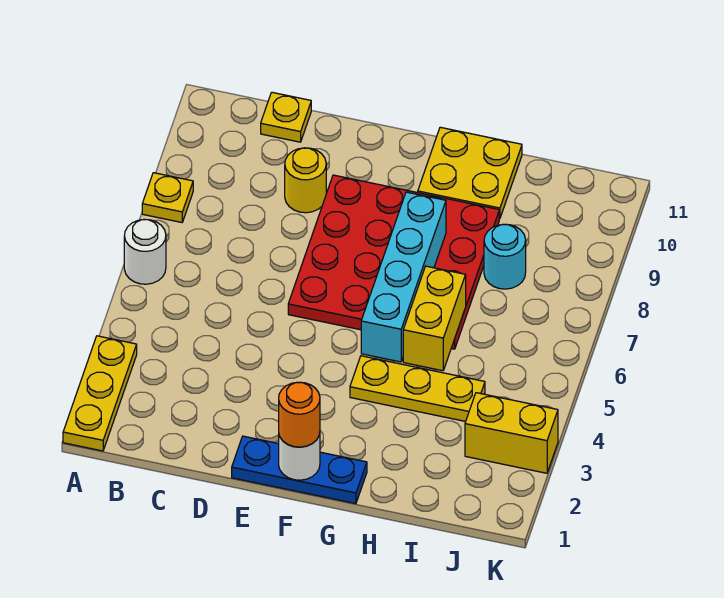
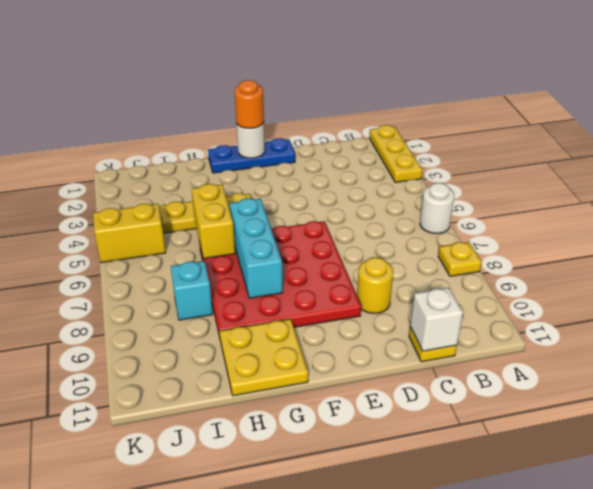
none -> white 1x1 brick [410,288,463,351]
cyan 1x4 brick [361,192,446,362] -> cyan 1x3 brick [229,198,283,298]
cyan 1x1 round brick [484,224,526,289] -> cyan 1x1 brick [171,261,213,320]
yellow 1x2 brick [465,393,558,473] -> yellow 1x2 brick moved to [93,204,166,263]

